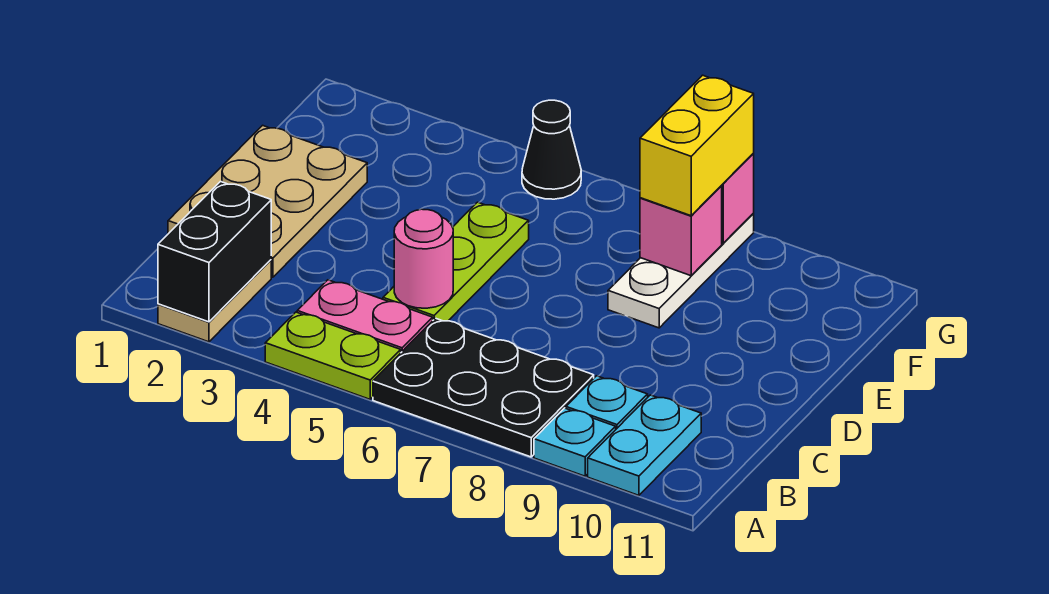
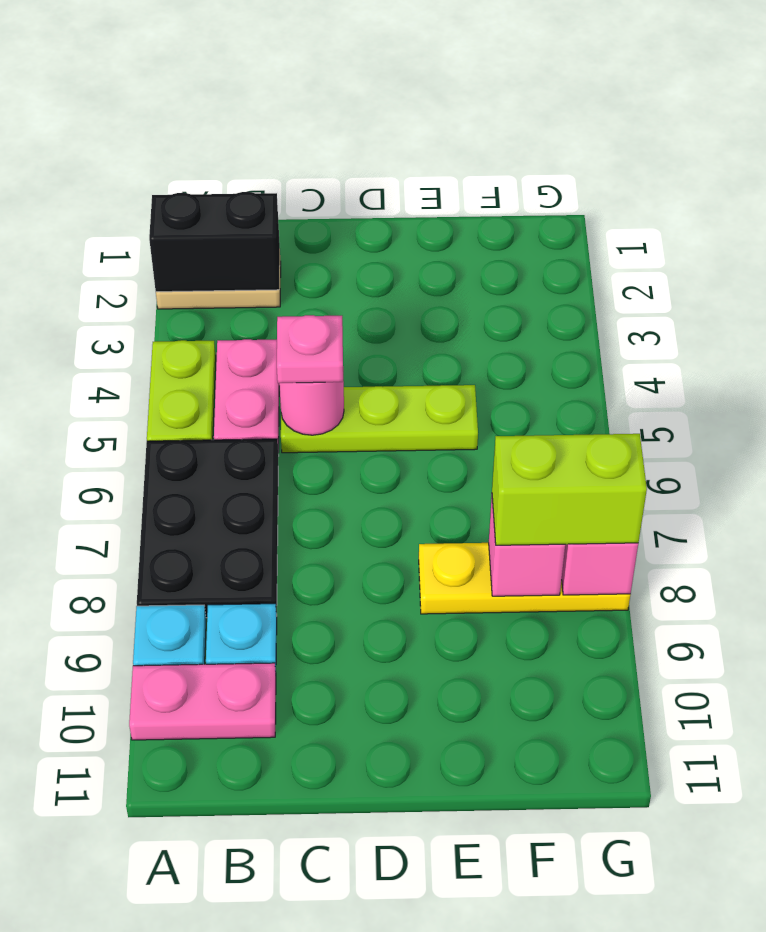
cyan 1x2 plate [588,395,701,495] -> pink 1x2 plate [129,663,276,740]
tan 2x3 plate [168,125,367,277] -> none
none -> pink 1x1 plate [277,315,343,383]
white 1x3 plate [608,214,754,328] -> yellow 1x3 plate [419,543,630,614]
yellow 1x2 brick [640,75,754,216] -> lime 1x2 brick [492,434,647,545]
black 1x1 cone [522,100,581,199] -> none

